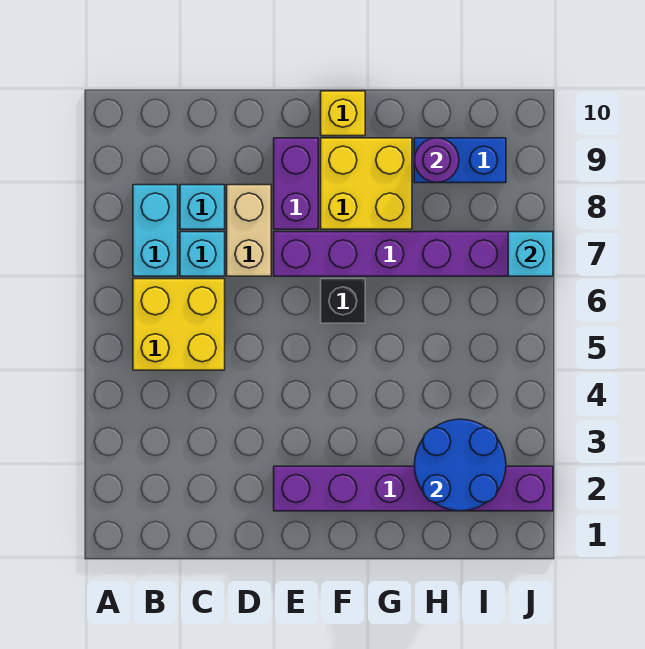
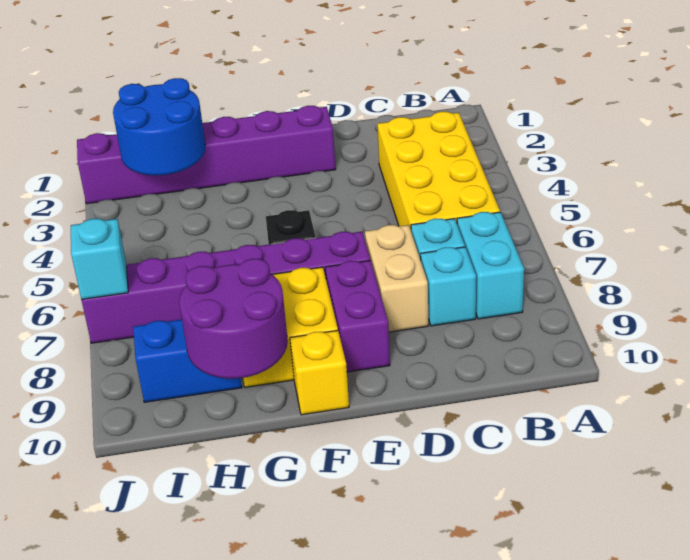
yellow 2x2 brick [133,279,225,370] -> yellow 2x4 brick [377,112,500,230]
purple 1x1 round brick [414,138,459,183] -> purple 2x2 round brick [179,259,288,379]

